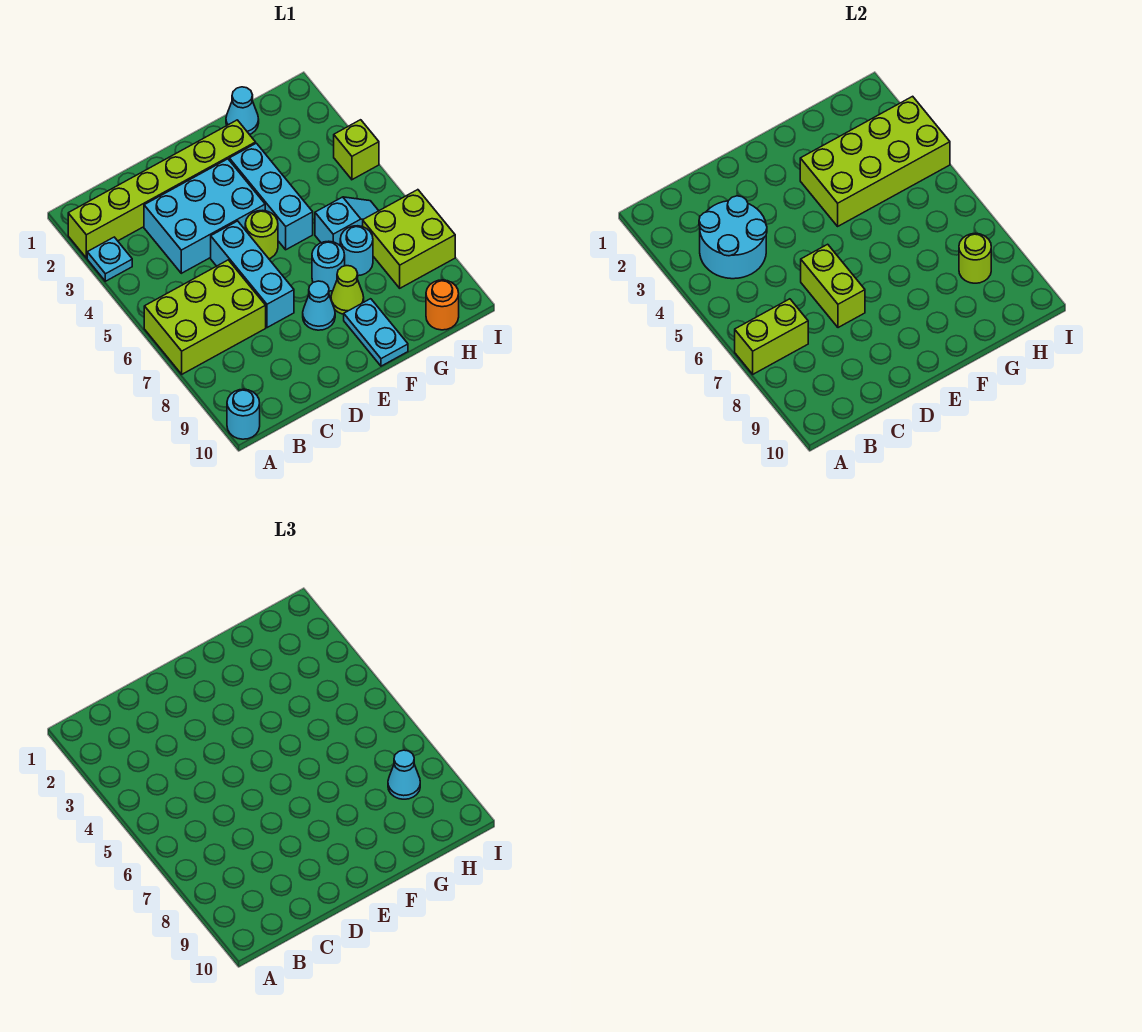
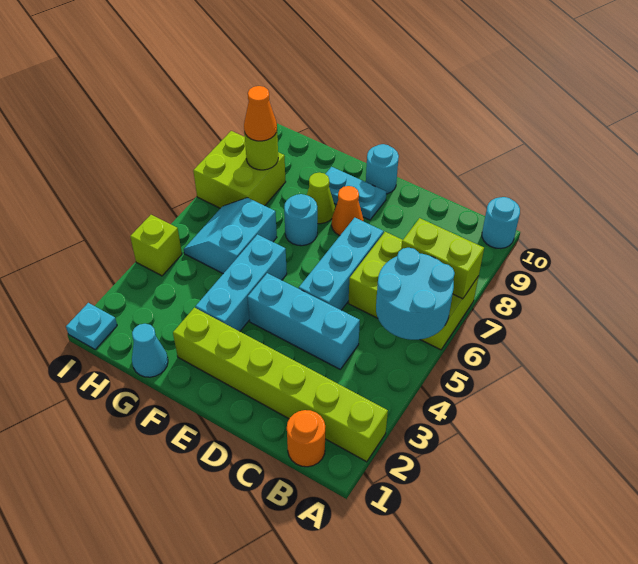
cyan 1x1 plate [87,237,132,281] -> cyan 1x1 plate moved to [66,303,117,350]
cyan 2x2 round brick [699,196,767,279] -> cyan 2x2 round brick moved to [376,248,454,340]
cyan 2x3 brick [144,159,265,273] -> cyan 1x3 brick [248,273,360,369]
lime 1x2 brick [801,244,865,328] -> none
lime 1x1 round brick [245,210,278,259] -> none
cyan 1x1 cone [303,281,335,330] -> orange 1x1 cone [332,186,364,236]
lime 2x4 brick [800,96,950,226] -> none
cyan 1x2 plate [344,299,408,366] -> cyan 1x2 plate turned to [326,167,387,220]
cyan 1x2 slope [315,197,379,245] -> cyan 2x2 slope [184,198,277,274]
cyan 1x1 round brick [340,226,373,276] -> cyan 1x1 round brick moved to [366,144,399,194]
cyan 1x1 cone [388,750,420,799] -> orange 1x1 cone [244,86,277,141]
orange 1x1 round brick [426,280,459,330] -> orange 1x1 round brick moved to [287,410,325,467]

